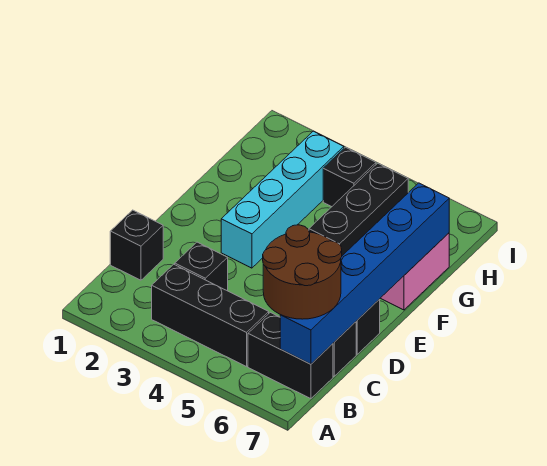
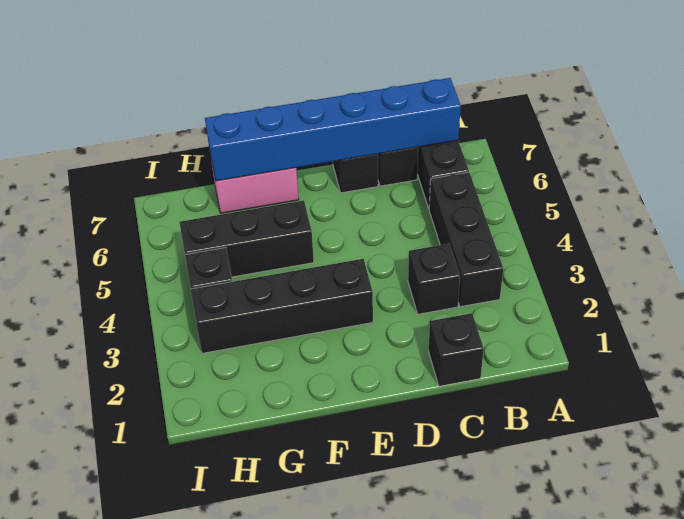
brown 2x2 round brick [263,225,342,319] -> none
cyan 1x4 brick [221,131,344,268] -> black 1x4 brick [191,259,373,353]

